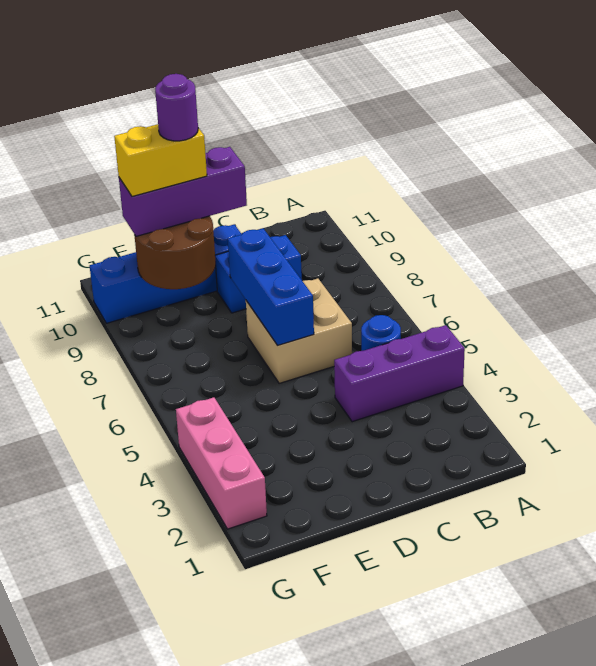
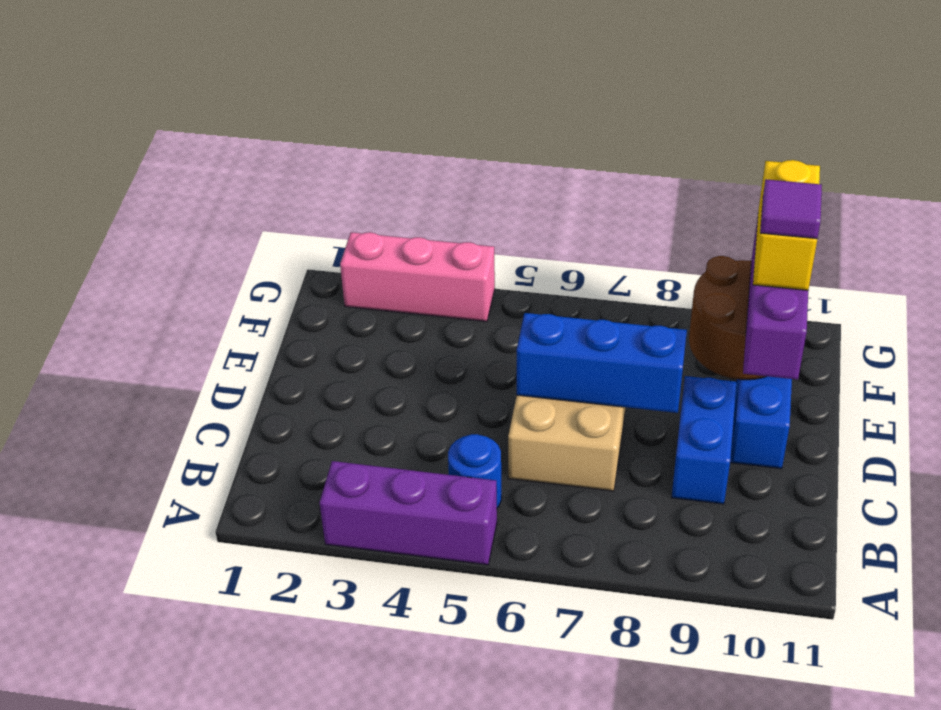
purple 1x3 brick [334,325,465,422] -> purple 1x3 brick turned to [320,461,497,565]
purple 1x1 round brick [155,74,198,141] -> purple 1x1 tile [760,179,822,239]

